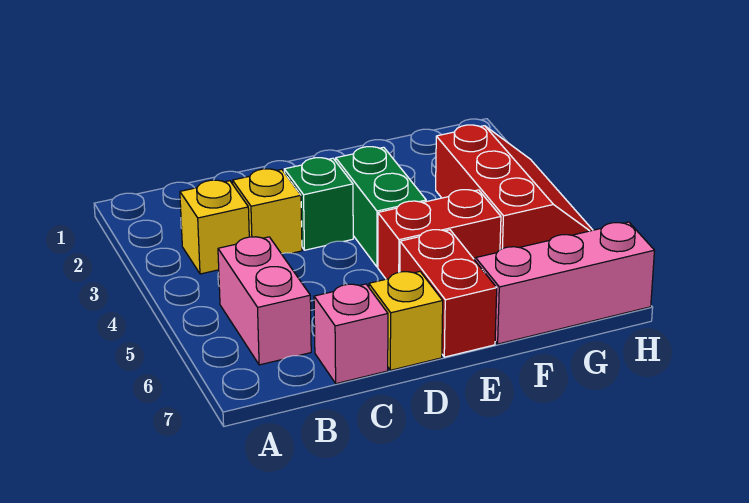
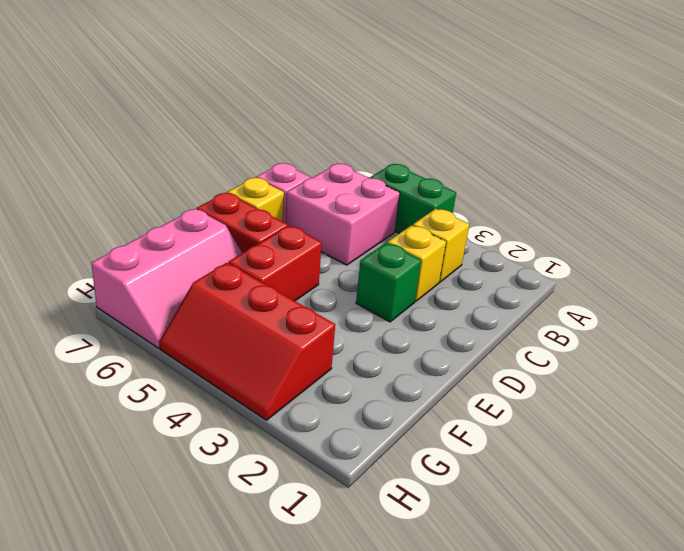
pink 1x2 brick [218,237,311,365] -> pink 2x2 brick [286,164,400,265]
green 1x2 brick [336,147,426,267] -> green 1x2 brick moved to [370,164,456,233]

